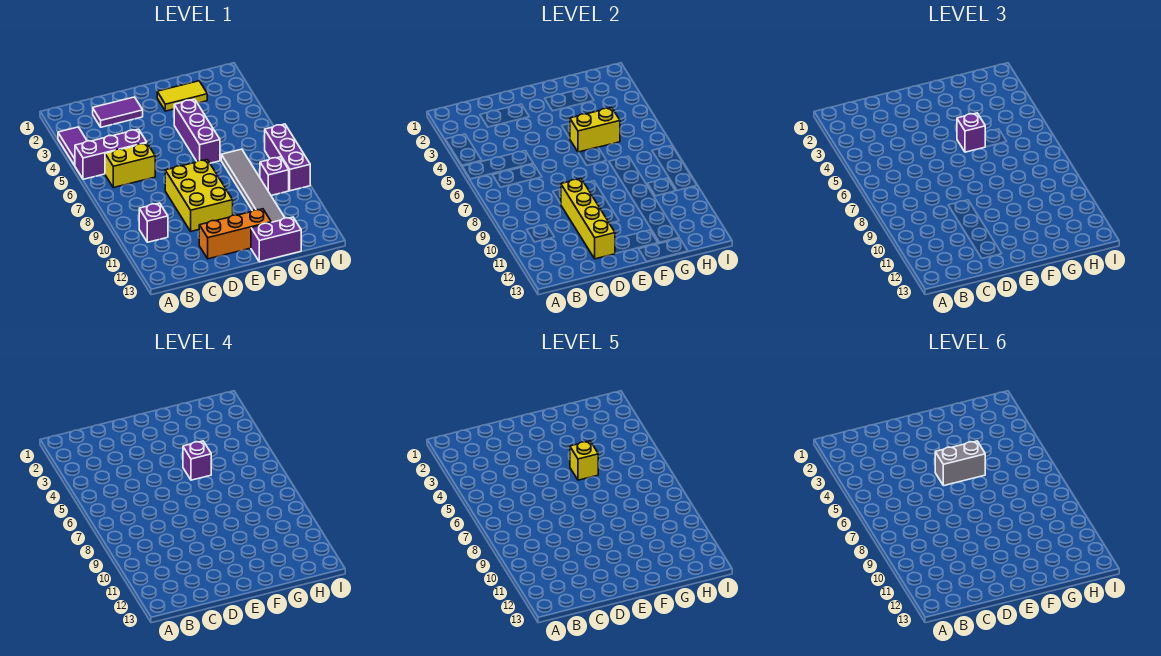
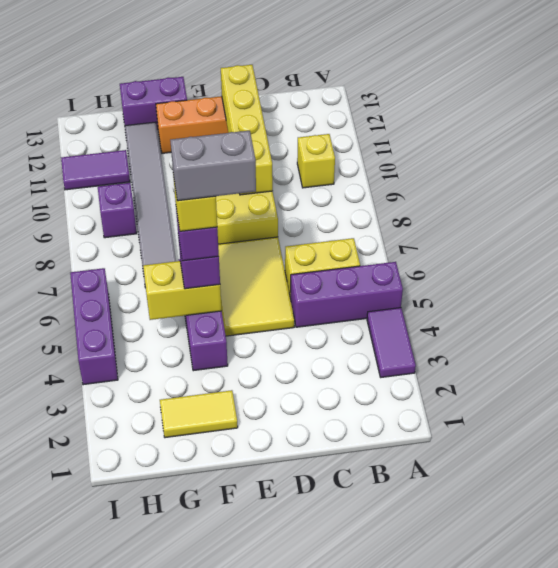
purple 1x1 brick [139,203,168,242] -> yellow 1x1 brick [297,134,335,188]
purple 1x2 tile [93,97,143,127] -> purple 1x2 tile moved to [61,150,130,190]
none -> yellow 2x3 tile [218,237,294,336]
purple 1x3 brick [265,124,310,191] -> purple 1x3 brick moved to [70,268,118,385]

